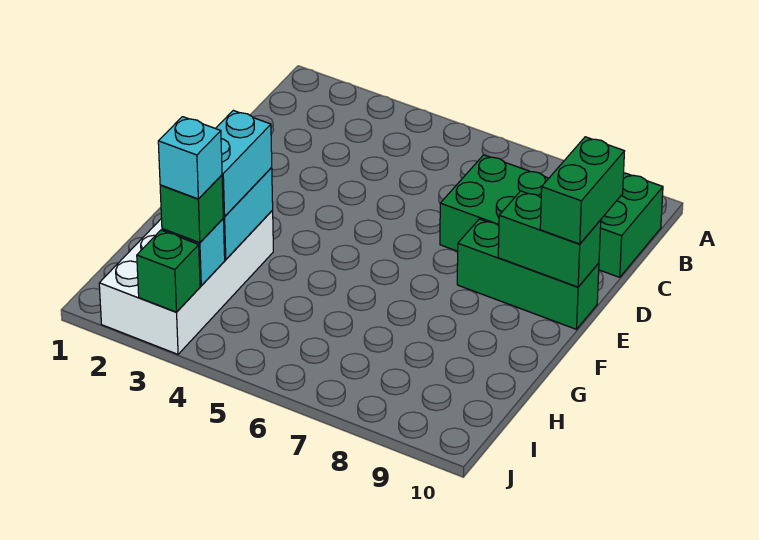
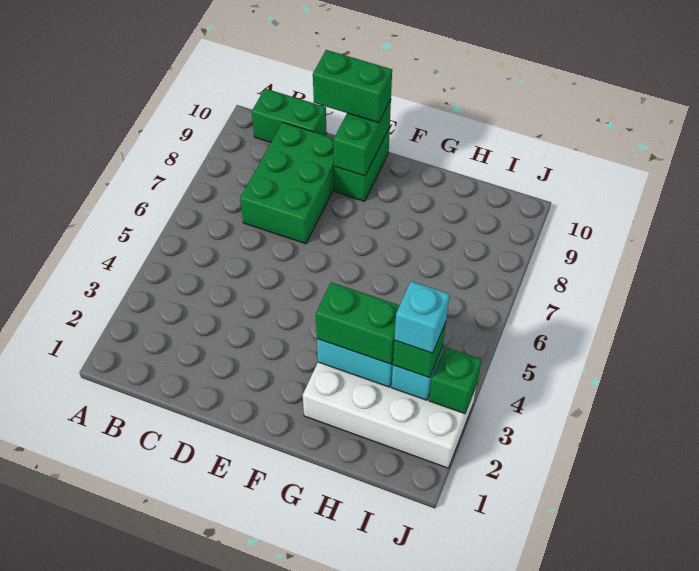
green 1x3 brick [457,219,599,329] -> green 1x2 brick [334,128,390,201]
cyan 1x2 brick [216,110,272,217] -> green 1x2 brick [316,282,400,364]

